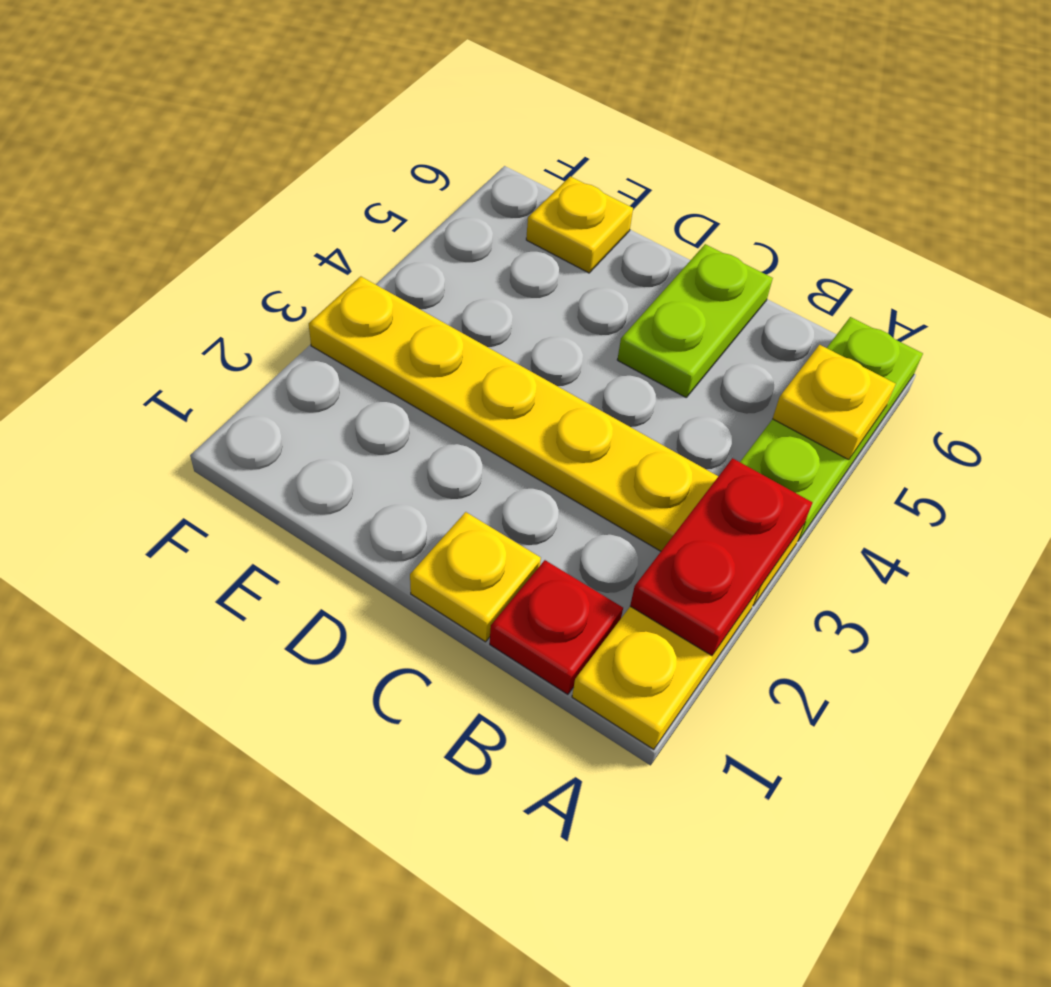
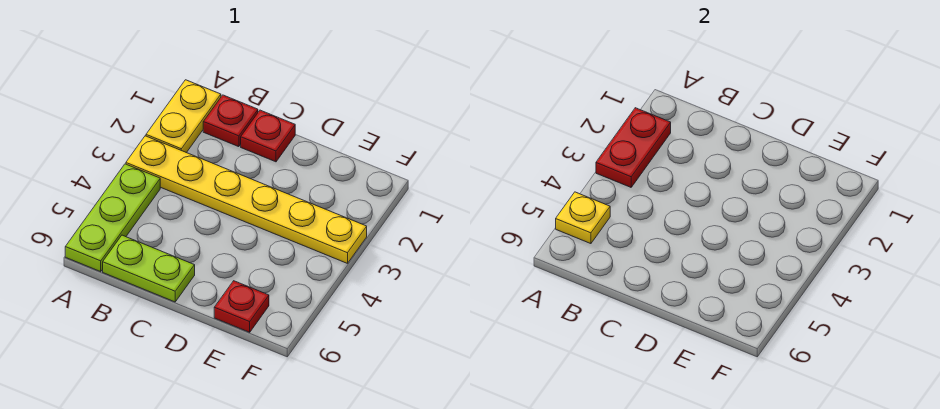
yellow 1x1 plate [410,512,541,642] -> red 1x1 plate [241,110,295,162]
lime 1x2 plate [617,244,773,397] -> lime 1x2 plate turned to [103,235,195,302]
yellow 1x1 plate [526,176,633,273] -> red 1x1 plate [214,281,269,332]

